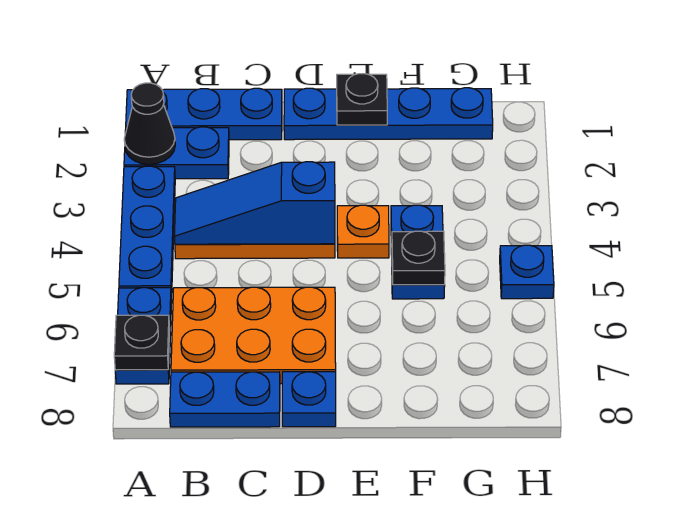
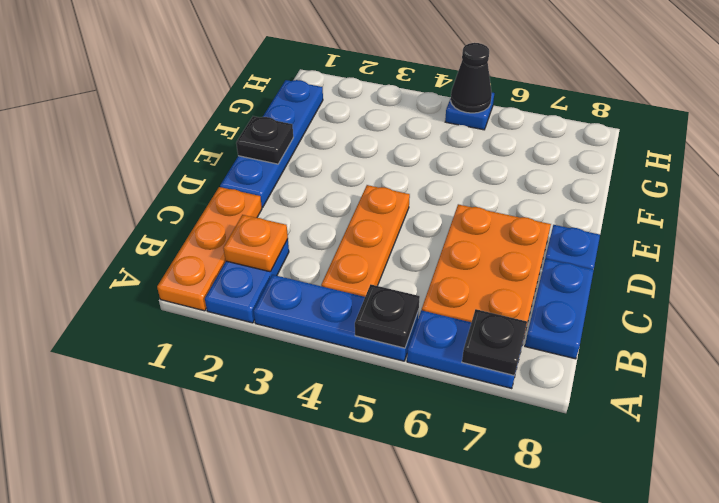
blue 1x3 plate [126,88,282,140] -> orange 1x3 plate [157,187,262,311]
black 1x1 cone [124,83,175,164] -> black 1x1 cone moved to [451,43,492,113]
blue 1x3 slope [174,162,335,244] -> none
orange 1x1 plate [337,205,389,258] -> orange 1x1 plate moved to [223,215,288,272]
blue 1x2 plate [391,205,445,299] -> none
black 1x1 plate [392,231,445,285] -> black 1x1 plate moved to [355,284,420,348]

